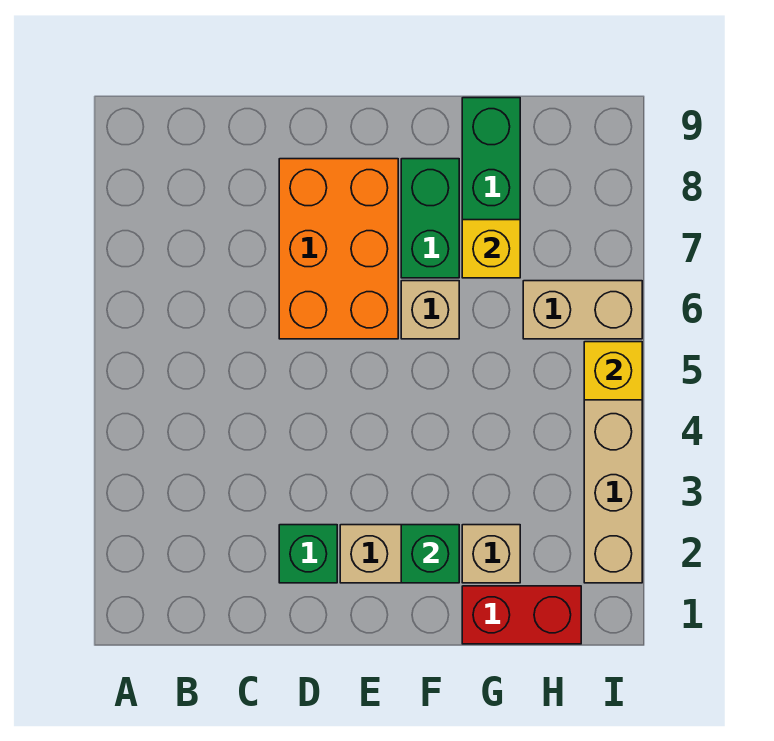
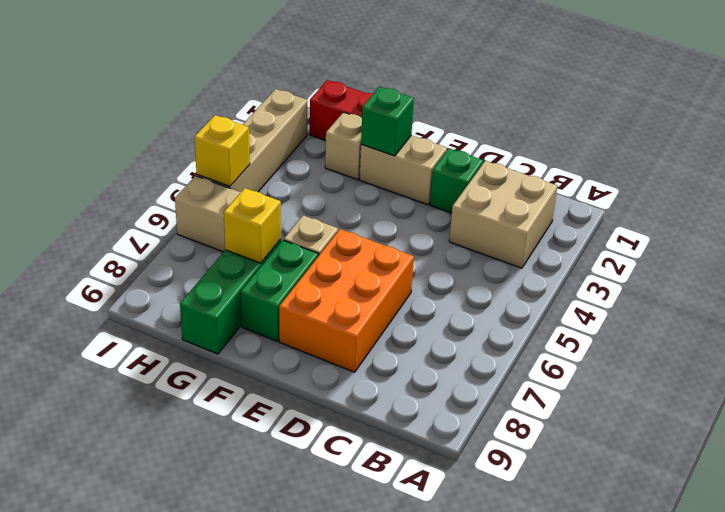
none -> tan 2x2 brick [449,161,557,268]

